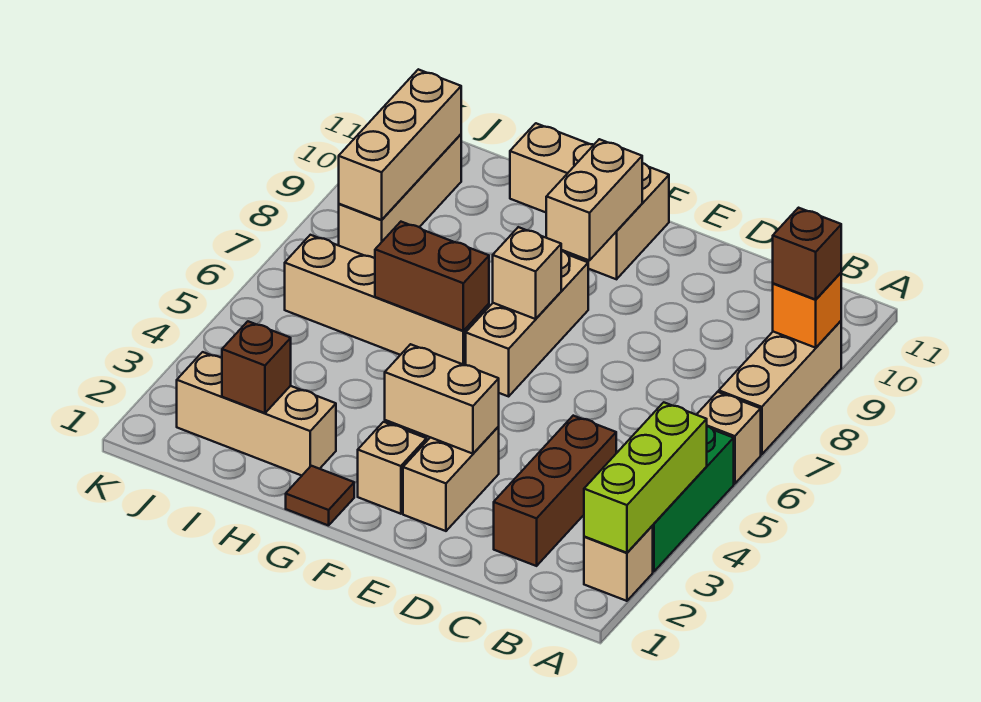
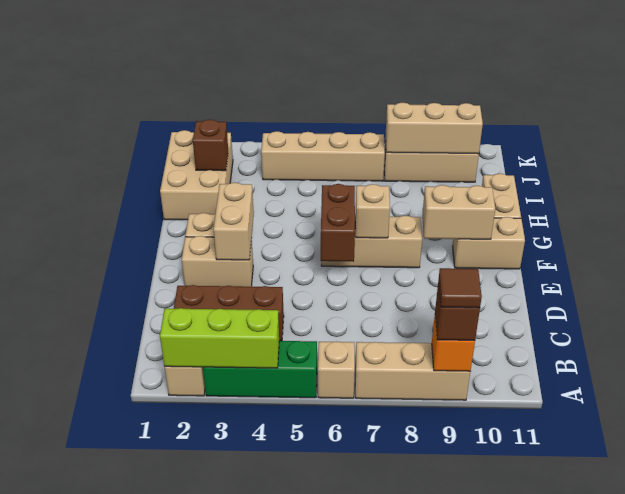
brown 1x1 tile [286,466,354,526] -> brown 1x1 tile moved to [439,268,482,308]
tan 1x4 brick [285,235,489,365] -> tan 1x4 brick turned to [261,131,385,181]
brown 1x2 brick [375,222,489,331] -> brown 1x2 brick moved to [321,184,355,262]
tan 1x3 brick [177,352,336,476] -> tan 2x3 brick [160,130,233,220]

